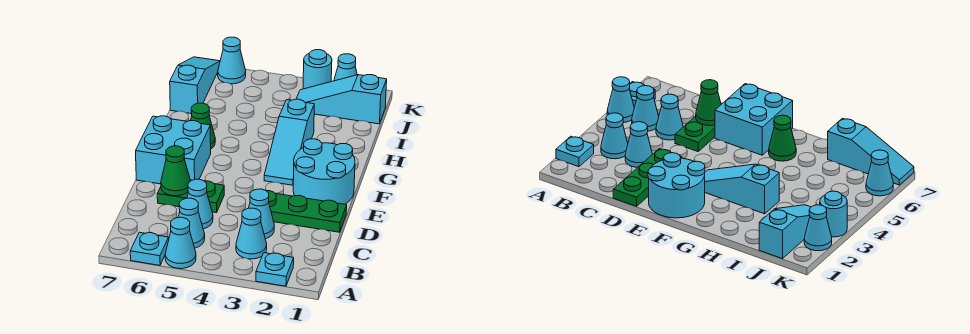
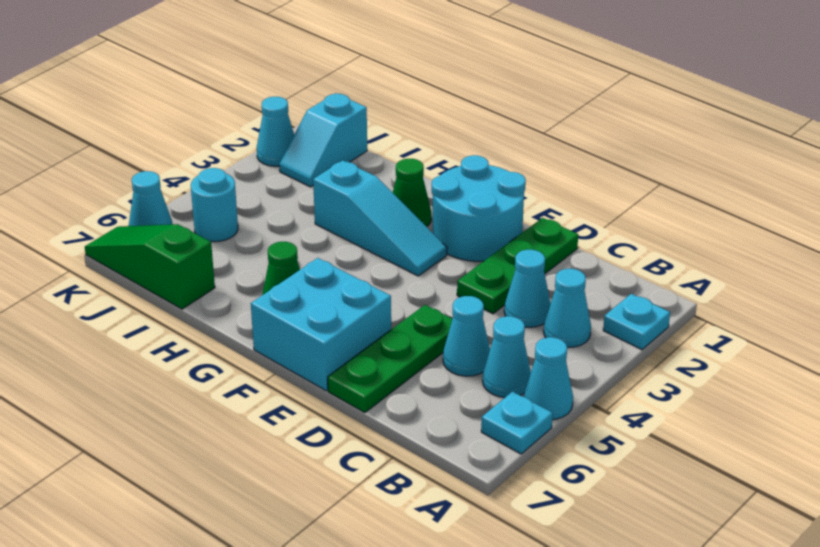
green 1x2 plate [157,180,224,213] -> green 1x3 plate [328,305,452,413]
green 1x1 cone [161,146,190,196] -> green 1x1 cone moved to [393,159,431,227]
cyan 1x3 slope [170,57,220,114] -> green 1x3 slope [85,224,215,309]
cyan 1x3 slope [296,75,387,124] -> cyan 1x2 slope [279,93,367,187]
cyan 1x1 round brick [303,50,332,89] -> cyan 1x1 round brick moved to [191,168,238,242]

